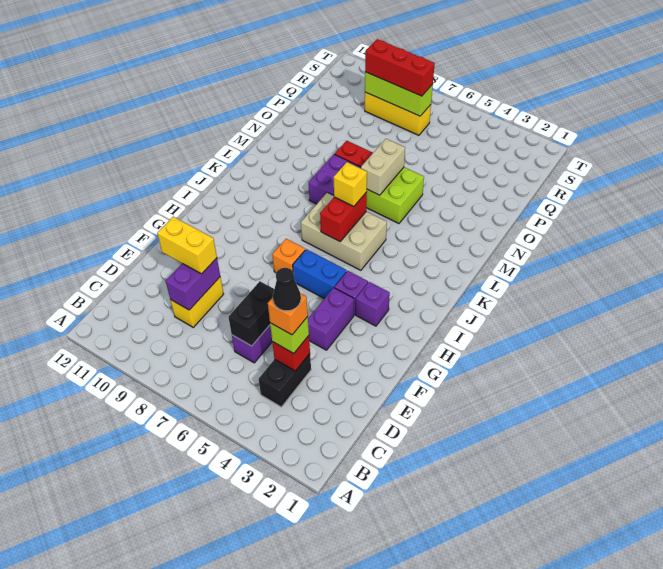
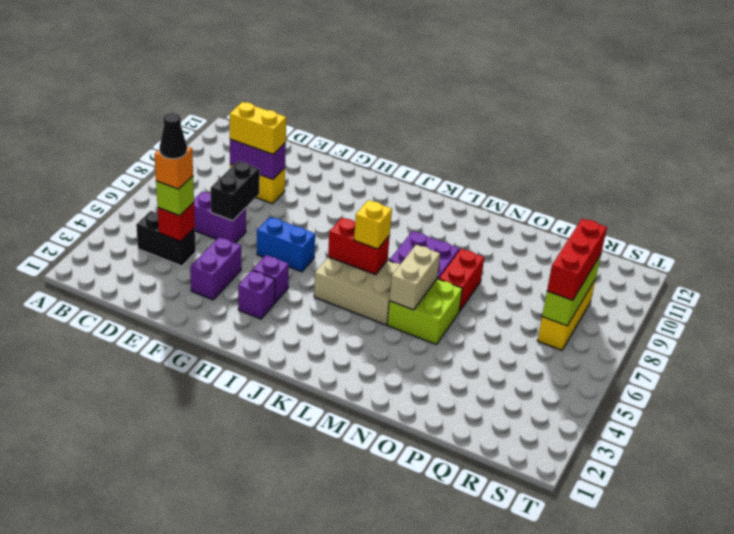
black 1x2 brick [228,281,274,346] -> black 1x2 brick turned to [211,161,260,221]
yellow 1x2 brick [157,217,217,274] -> yellow 1x2 brick turned to [230,102,286,154]
purple 1x2 brick [308,288,354,350] -> purple 1x2 brick turned to [190,237,241,300]
blue 1x2 brick [293,249,347,299] -> blue 1x2 brick turned to [257,217,315,272]
orange 1x1 brick [272,239,305,273] -> none
tan 2x3 brick [301,192,387,270] -> tan 2x3 brick turned to [314,257,400,325]
tan 1x2 brick [361,139,405,195] -> tan 1x2 brick turned to [390,245,440,310]

